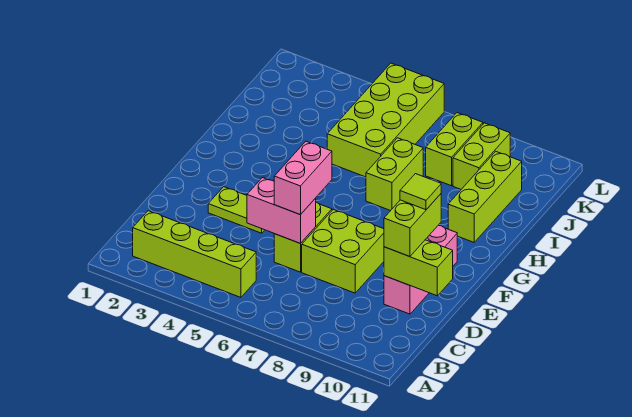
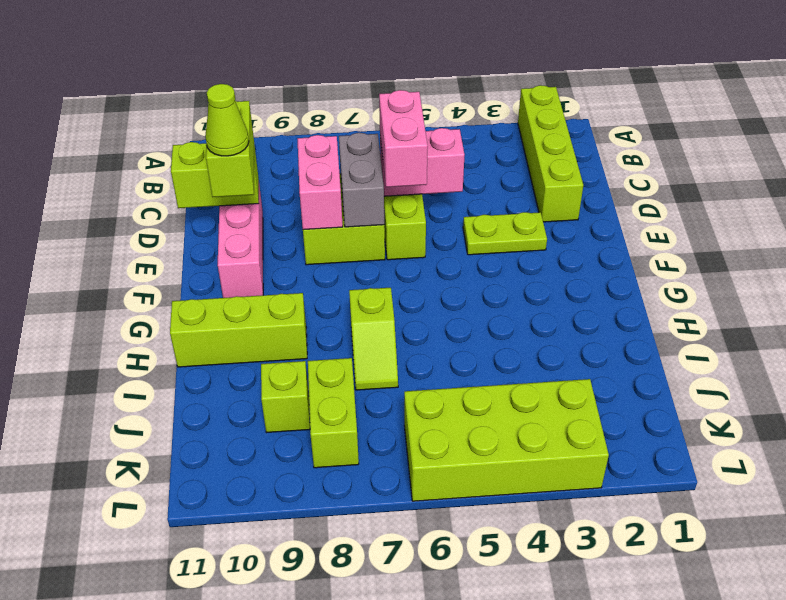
lime 1x4 brick [133,211,256,297] -> lime 1x4 brick turned to [518,85,583,222]
none -> grey 1x2 brick [339,133,384,227]
none -> pink 1x2 brick [297,135,343,230]
lime 1x1 tile [400,174,441,210] -> lime 1x1 cone [205,84,249,156]
lime 1x2 brick [366,138,423,211] -> lime 1x2 slope [349,288,398,390]
lime 1x3 brick [448,151,522,242] -> lime 1x3 brick turned to [170,293,307,367]
lime 2x4 brick [327,63,444,177] -> lime 2x4 brick turned to [404,379,609,501]
lime 1x2 brick [453,123,510,189] -> lime 1x1 brick [261,361,310,433]

